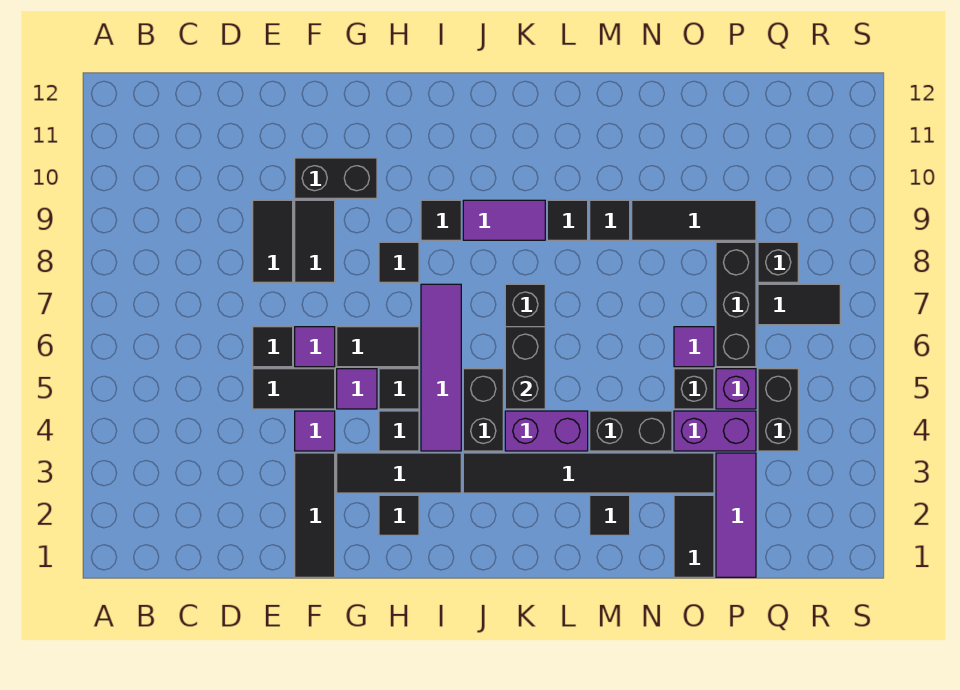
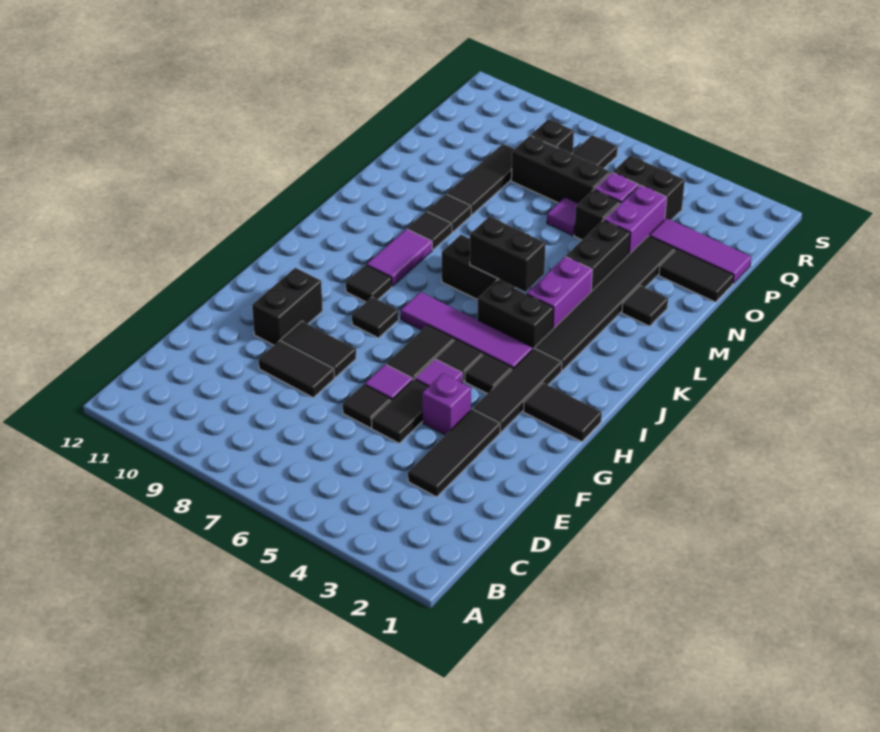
black 1x3 tile [295,453,335,577] -> black 1x3 tile turned to [408,409,500,497]
purple 1x1 tile [295,411,335,451] -> purple 1x1 brick [422,373,471,435]
black 1x1 tile [379,495,419,535] -> black 1x2 tile [523,383,602,442]

